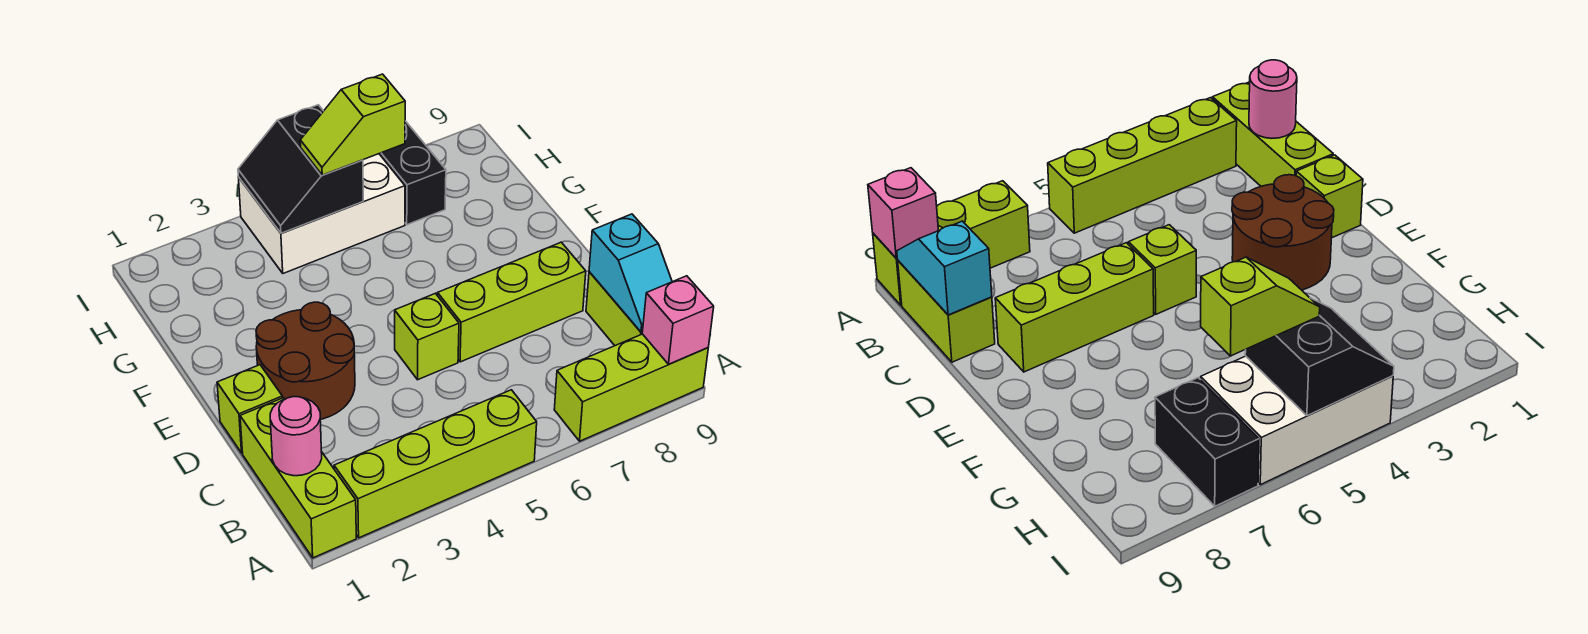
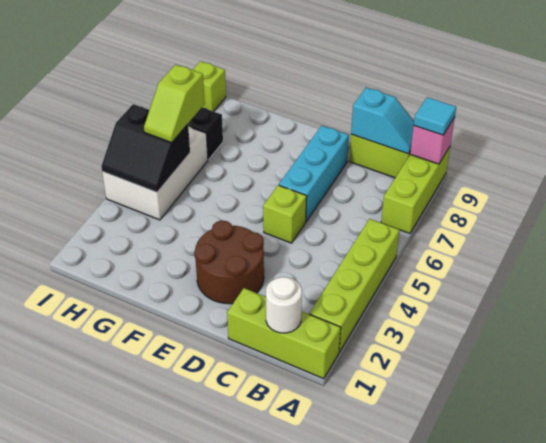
none -> cyan 1x1 tile [414,97,456,135]
pink 1x1 round brick [270,397,322,476] -> white 1x1 round brick [266,277,302,333]
lime 1x1 brick [217,365,282,453] -> lime 1x1 brick moved to [193,61,226,111]
lime 1x3 brick [438,242,586,362] -> cyan 1x3 brick [279,126,349,221]

